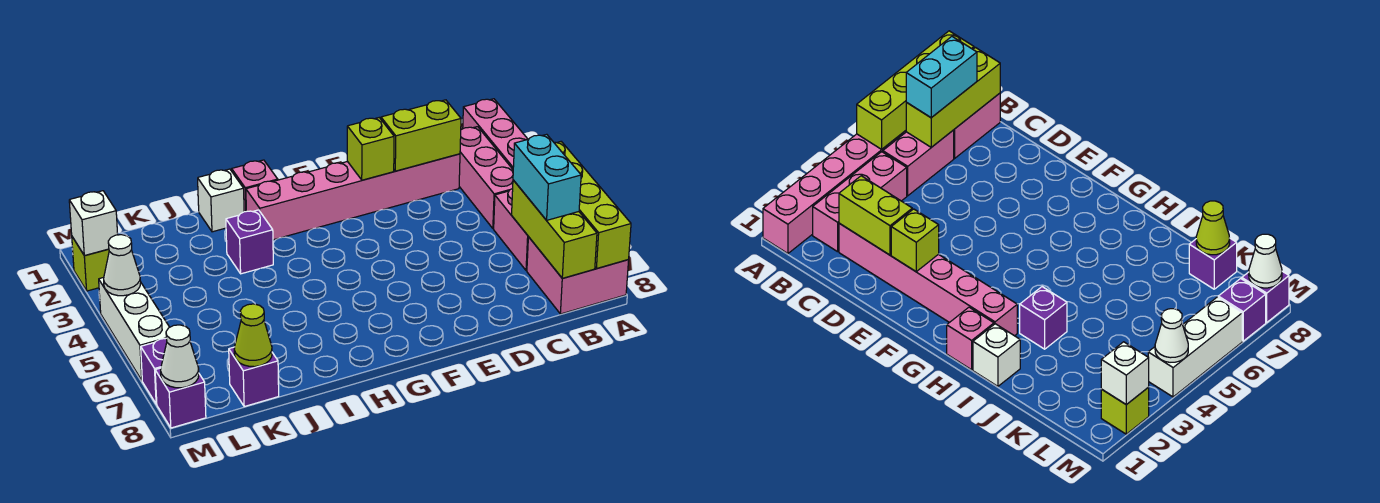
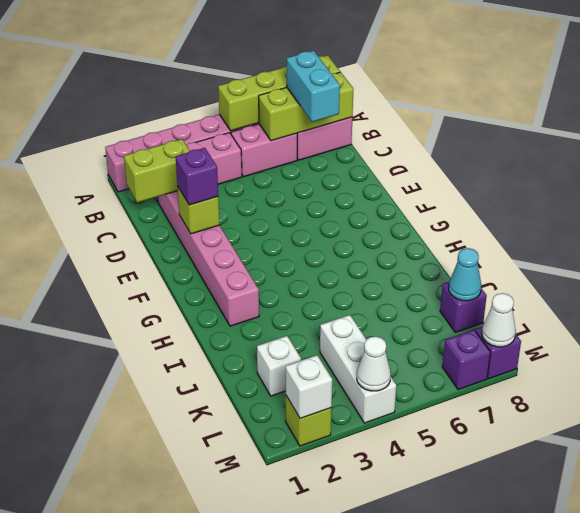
cyan 1x2 brick [513,134,581,220] -> cyan 1x2 brick turned to [287,51,340,122]
lime 1x2 brick [381,100,461,171] -> lime 1x2 brick turned to [124,139,190,203]
pink 1x1 brick [232,160,278,212] -> none
white 1x1 brick [198,169,244,232] -> white 1x1 brick moved to [257,336,301,396]
purple 1x1 brick [226,210,273,274] -> purple 1x1 brick moved to [176,148,218,205]
lime 1x1 cone [234,304,272,367] -> cyan 1x1 cone [449,248,481,301]
white 1x3 brick [99,277,170,380] -> white 1x3 brick turned to [320,315,396,423]

